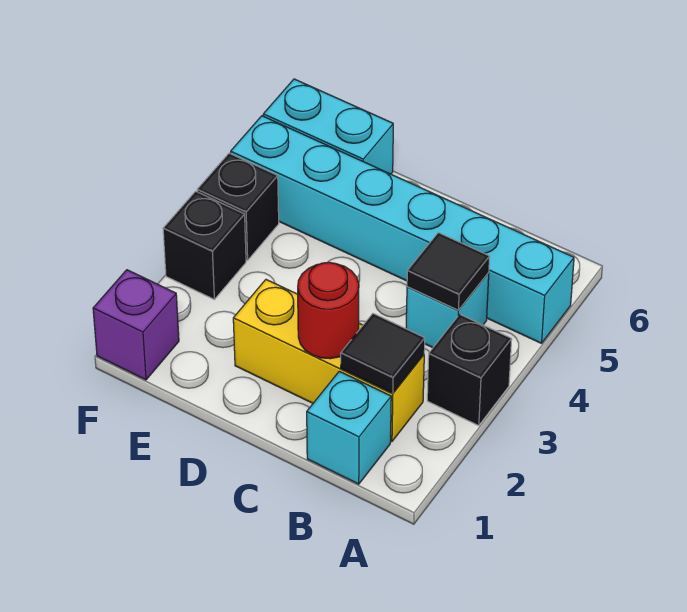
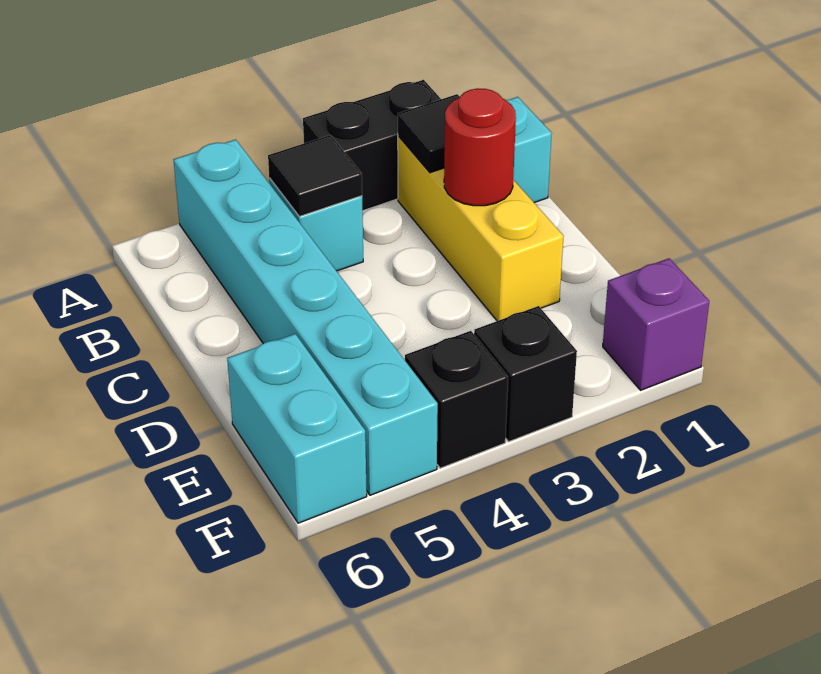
black 1x1 brick [427,314,512,426] -> black 1x2 brick [303,80,441,211]

